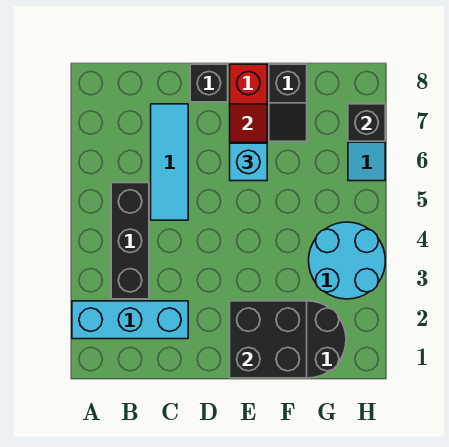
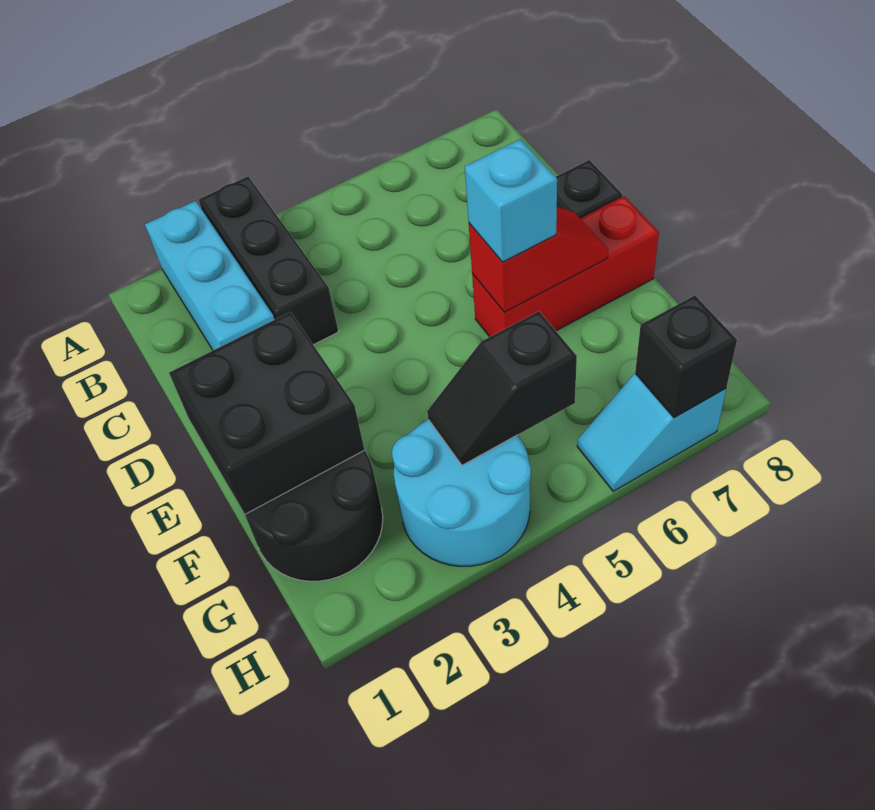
black 1x3 brick [111,183,149,299] -> black 1x3 brick turned to [198,176,339,345]
cyan 1x3 tile [151,104,188,220] -> none
black 1x2 slope [269,64,307,141] -> black 1x2 slope moved to [427,311,577,465]

